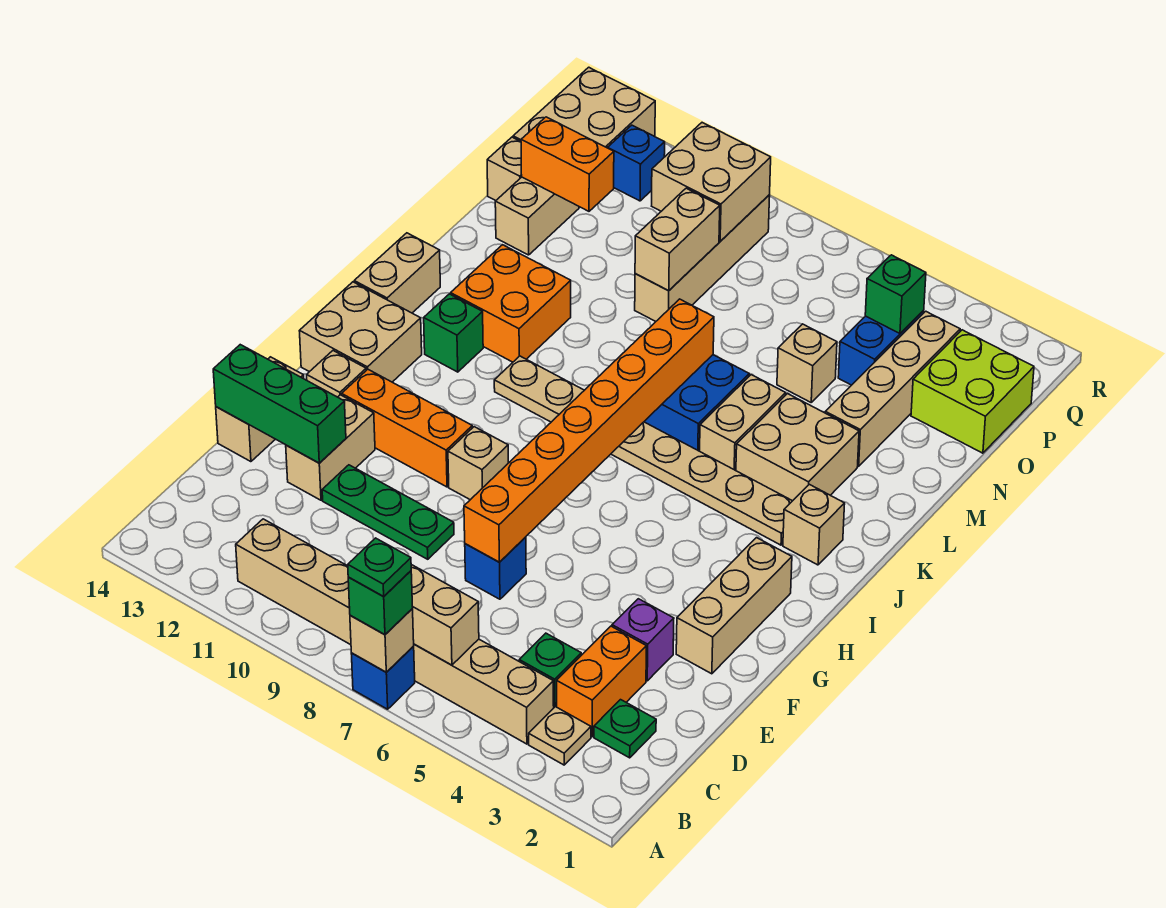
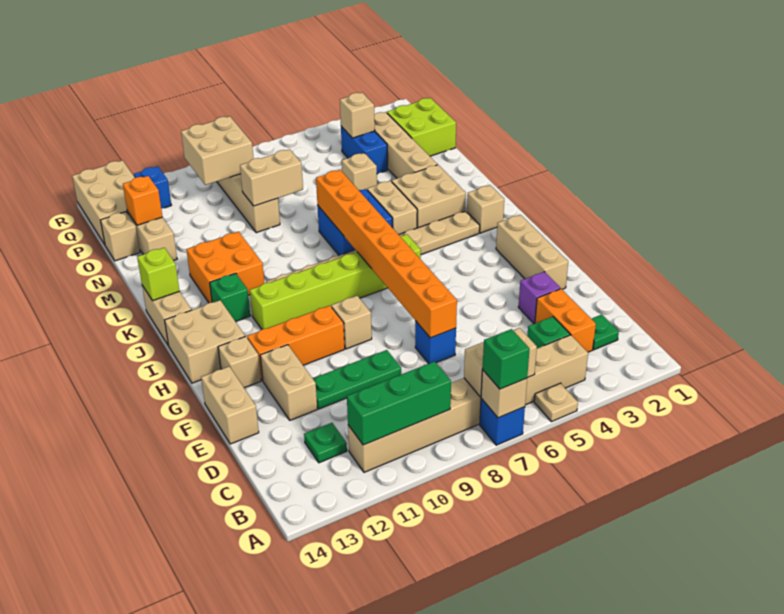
green 1x1 plate [348,538,411,597] -> green 1x1 plate moved to [304,423,347,463]
tan 1x1 plate [529,707,591,765] -> tan 1x1 plate moved to [534,383,578,422]
green 1x3 brick [213,345,346,463] -> green 1x3 brick moved to [347,361,451,445]
none -> lime 1x6 brick [250,234,421,329]
none -> lime 1x1 brick [137,248,179,301]
tan 1x2 brick [635,188,720,291] -> tan 1x2 brick turned to [240,149,303,206]
orange 1x2 brick [521,117,614,211] -> orange 1x1 brick [123,176,162,225]
green 1x1 brick [865,255,926,333] -> tan 1x1 brick [340,93,375,138]

